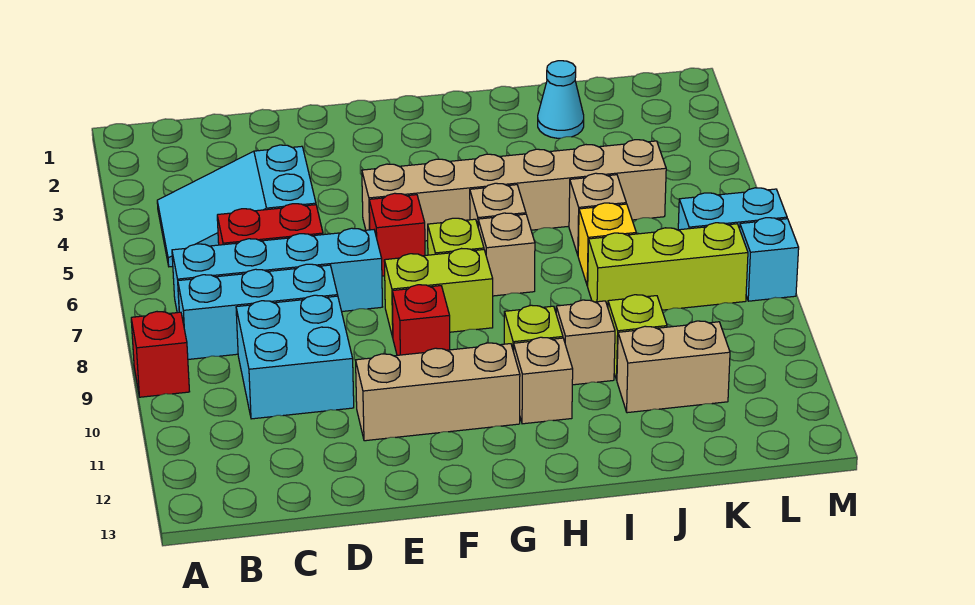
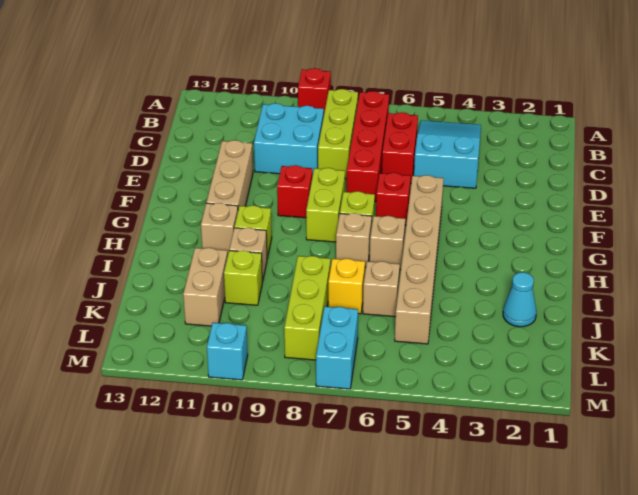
cyan 1x4 brick [172,228,382,313] -> red 1x4 brick [347,91,389,202]
cyan 1x3 brick [178,264,338,359] -> lime 1x3 brick [318,89,358,179]
cyan 1x1 brick [740,218,799,301] -> cyan 1x1 brick moved to [207,323,248,380]

